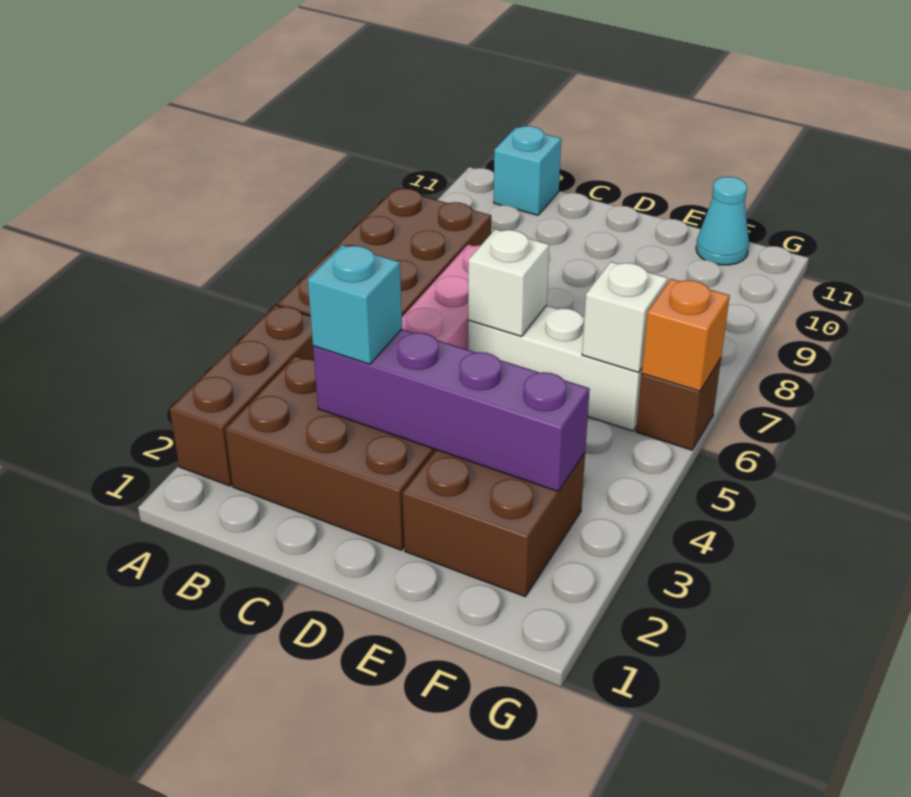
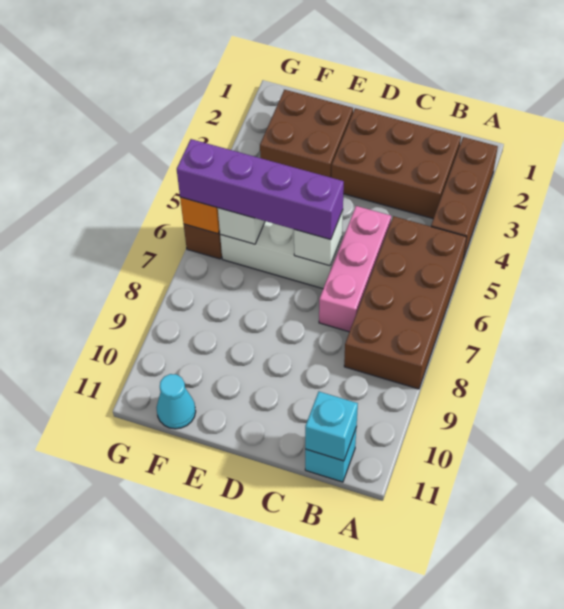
purple 1x4 brick [313,329,590,491] -> purple 1x4 brick moved to [177,139,344,240]
cyan 1x1 brick [308,245,402,364] -> cyan 1x1 brick moved to [305,392,358,461]

